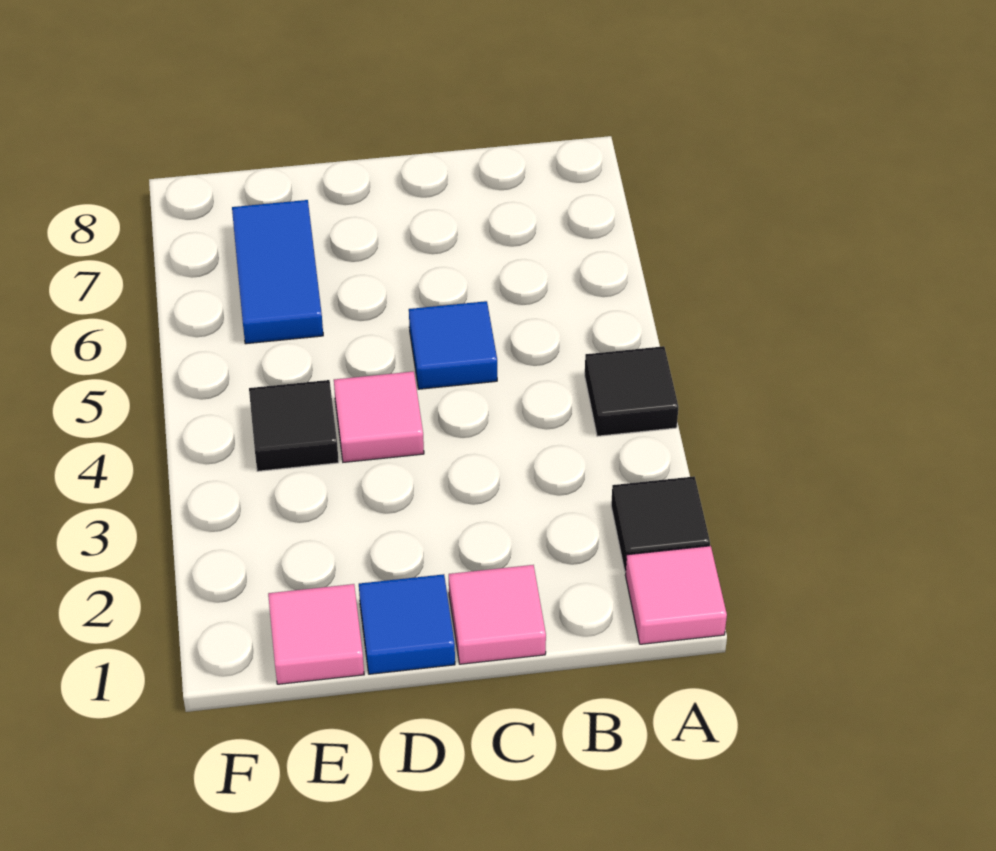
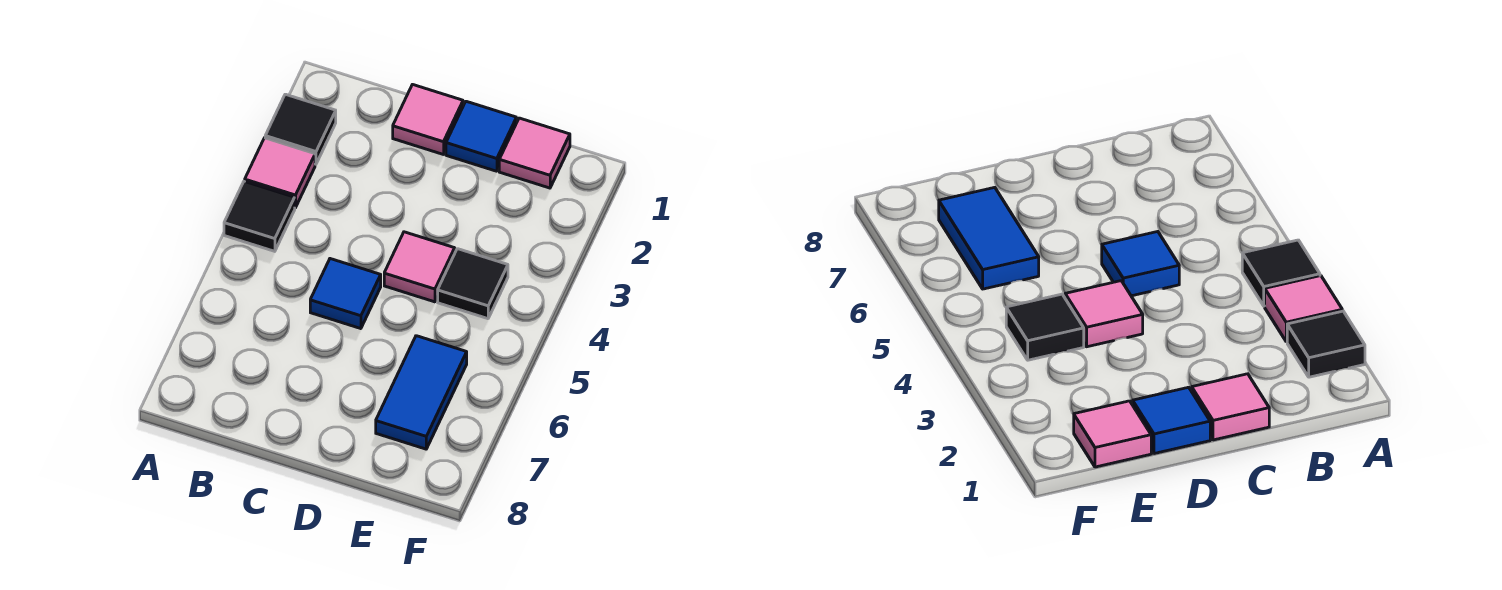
pink 1x1 tile [625,546,727,644] -> pink 1x1 tile moved to [245,138,315,208]

